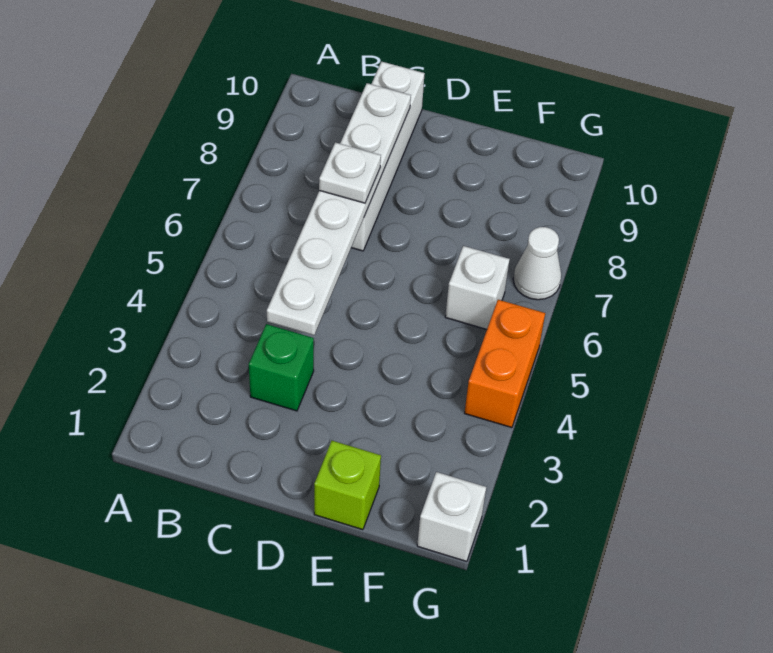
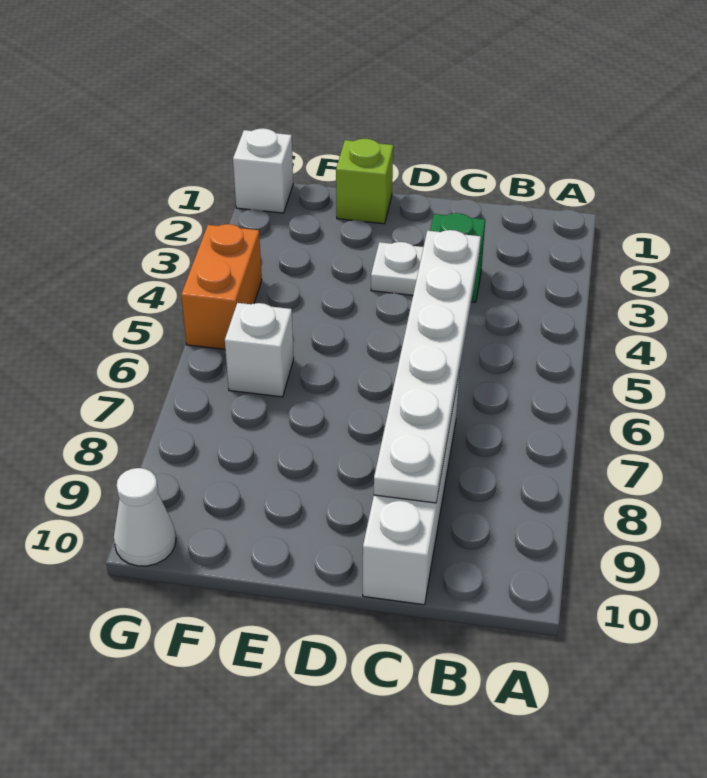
white 1x1 plate [319,142,381,203] -> white 1x1 plate moved to [371,242,423,295]
white 1x1 cone [513,227,561,300] -> white 1x1 cone moved to [114,468,176,566]

